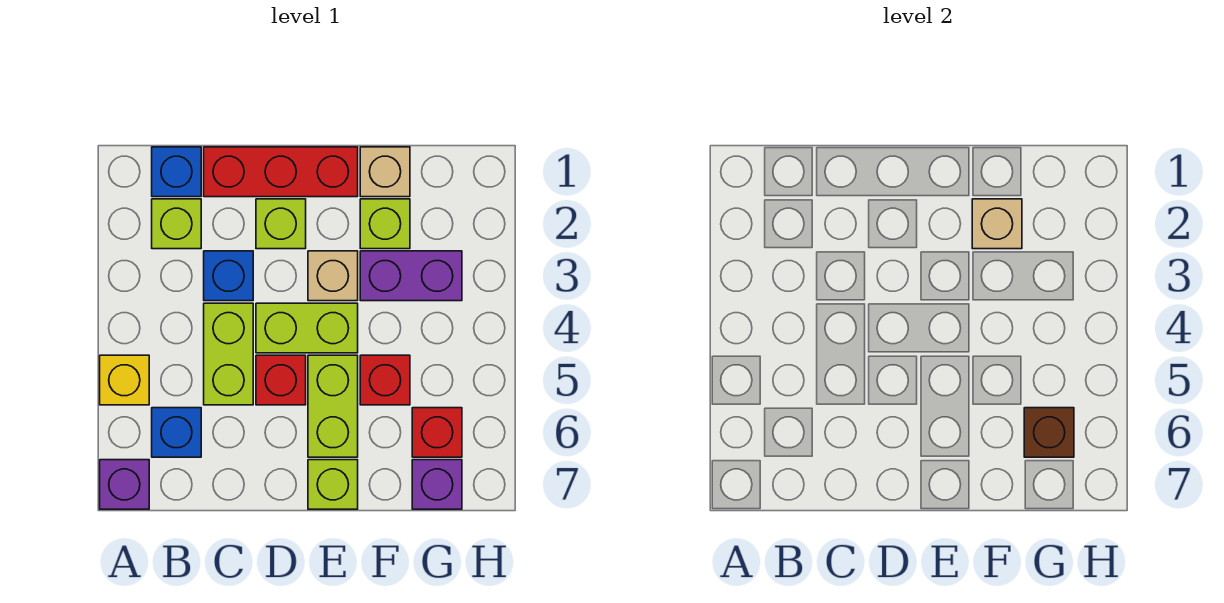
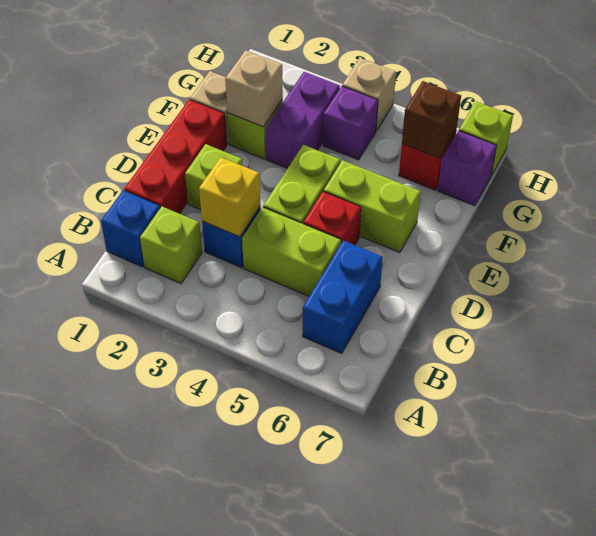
yellow 1x1 brick [100,355,149,405] -> yellow 1x1 brick moved to [199,157,260,237]
purple 1x1 brick [100,460,149,509] -> purple 1x1 brick moved to [323,86,378,160]
blue 1x1 brick [152,408,201,457] -> blue 1x2 brick [303,241,383,353]
tan 1x1 brick [308,251,358,301] -> tan 1x1 brick moved to [342,58,396,131]
lime 1x1 brick [308,460,358,509] -> lime 1x1 brick moved to [459,101,513,175]
red 1x1 brick [360,355,410,405] -> none

